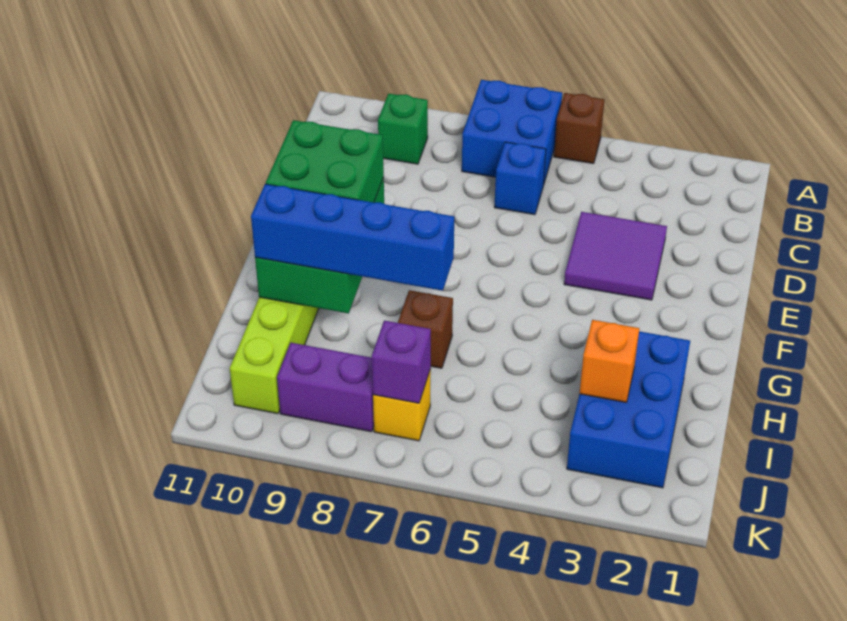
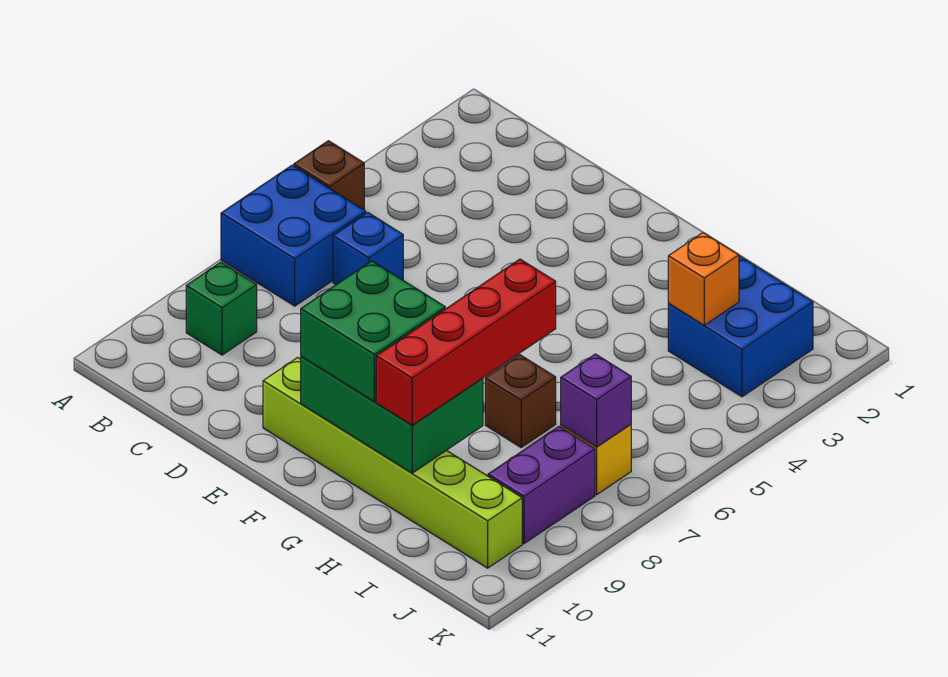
purple 2x2 tile [564,212,667,300] -> none
blue 2x3 brick [567,331,690,488] -> blue 2x2 brick [668,256,813,397]
blue 1x4 brick [251,184,454,291] -> red 1x4 brick [376,259,556,425]

